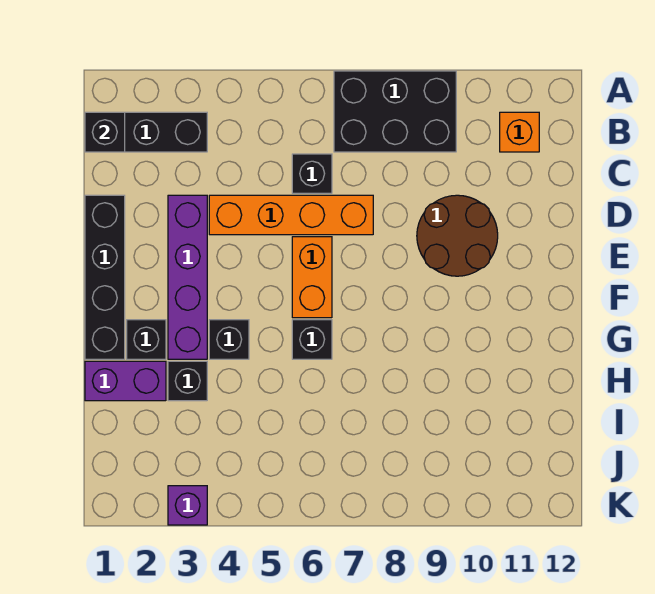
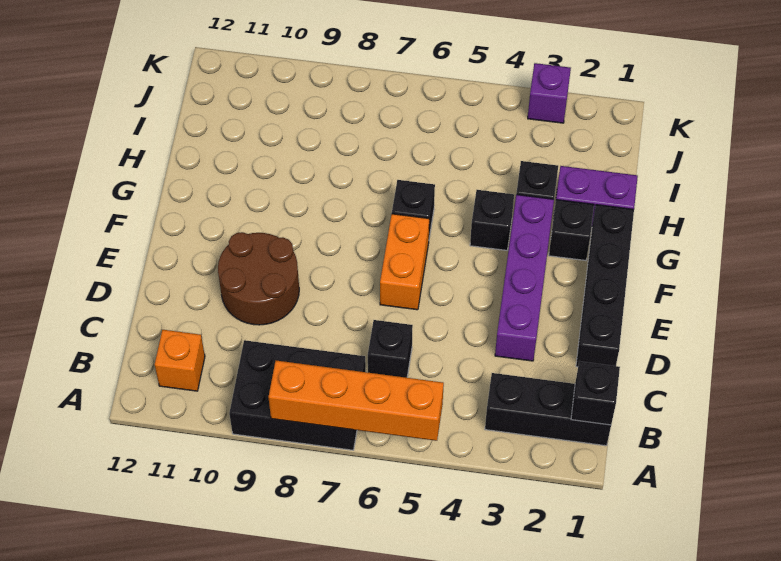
orange 1x4 brick [209,195,373,235] -> orange 1x4 brick moved to [269,361,444,441]

